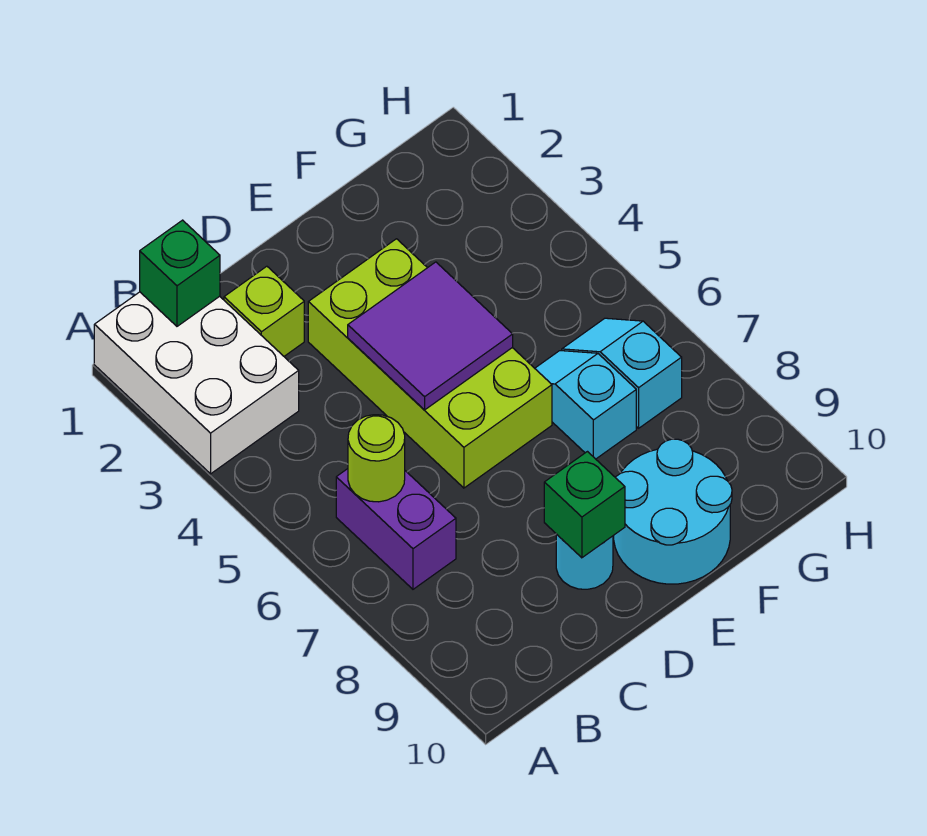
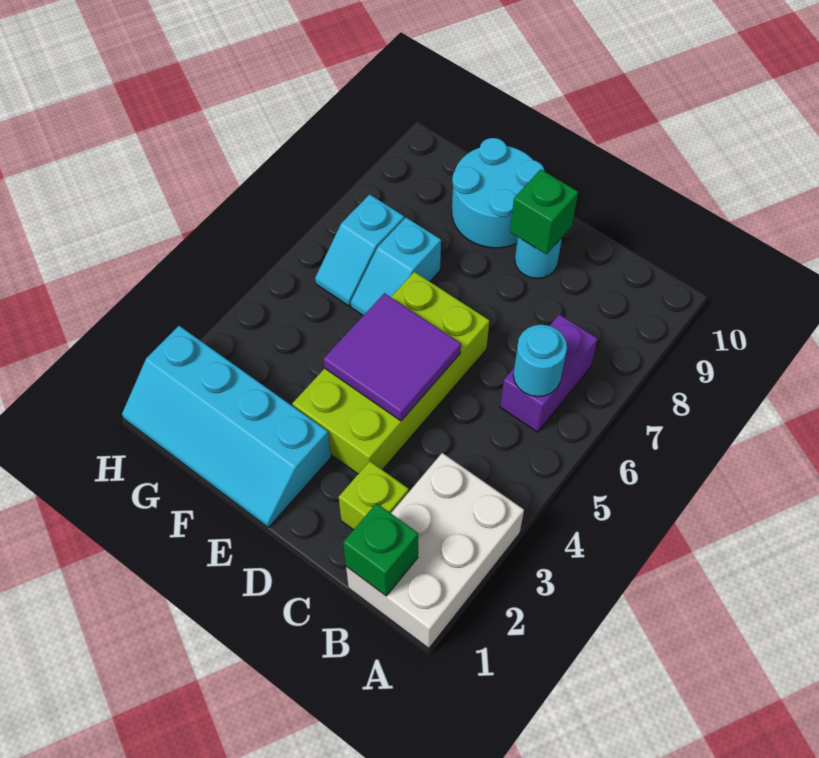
lime 1x1 round brick [348,415,405,502] -> cyan 1x1 round brick [513,325,567,397]
none -> cyan 2x4 slope [122,326,331,527]

